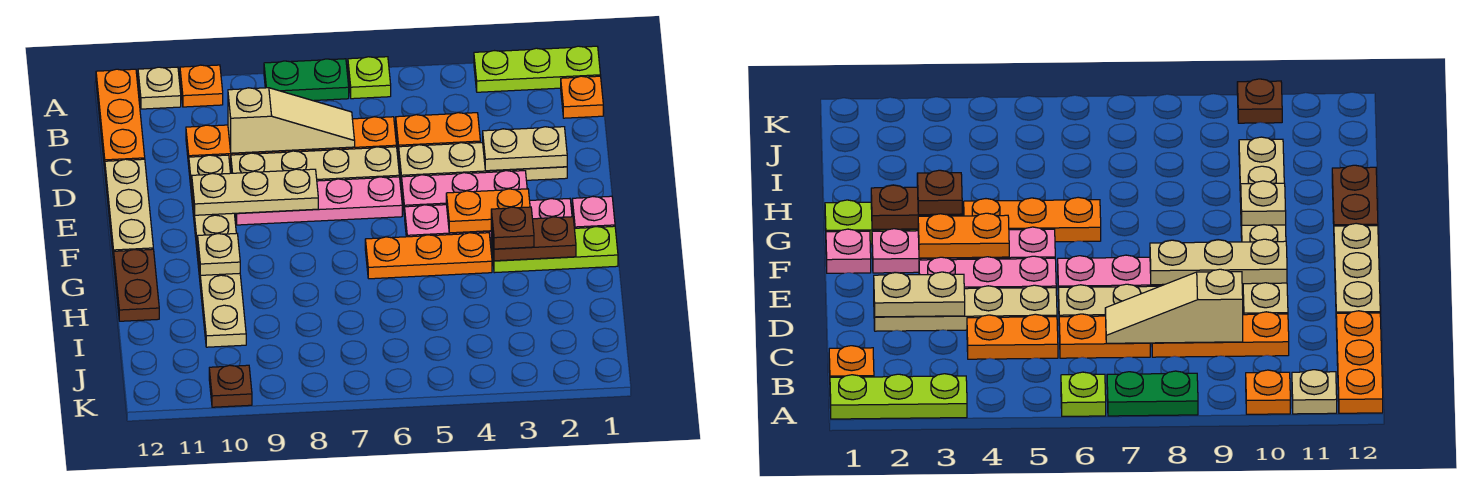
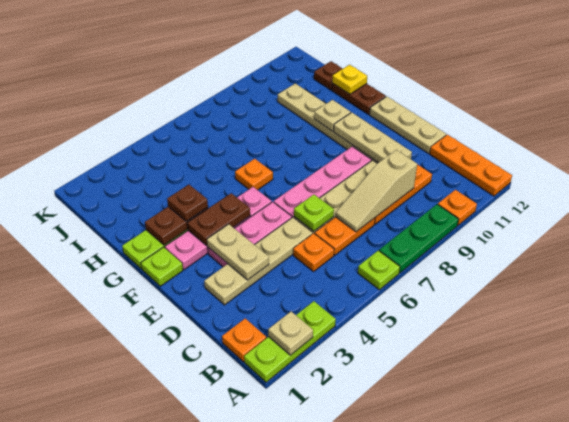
green 1x2 plate [264,59,349,101] -> green 1x3 plate [379,204,459,273]
tan 1x1 plate [138,67,181,109] -> tan 1x1 plate moved to [268,312,313,355]
orange 1x2 plate [396,113,480,156] -> orange 1x1 plate [293,233,334,272]
tan 1x2 plate [483,127,567,171] -> tan 1x2 plate turned to [207,224,269,280]
none -> lime 1x1 plate [294,195,334,231]
tan 1x3 plate [192,169,318,215] -> tan 1x3 plate turned to [334,112,412,163]
pink 1x1 plate [572,196,615,228] -> lime 1x1 plate [141,247,183,286]
orange 1x2 plate [446,189,530,233] -> brown 1x2 plate [187,193,250,245]
orange 1x3 plate [365,233,492,279] -> orange 1x1 plate [235,159,273,190]
none -> yellow 1x1 plate [332,65,367,94]
brown 1x1 plate [209,365,252,407] -> brown 1x1 plate moved to [314,61,343,90]

